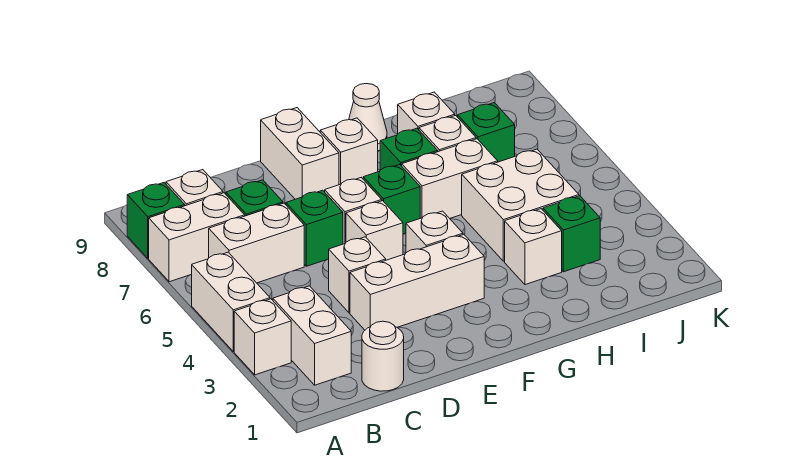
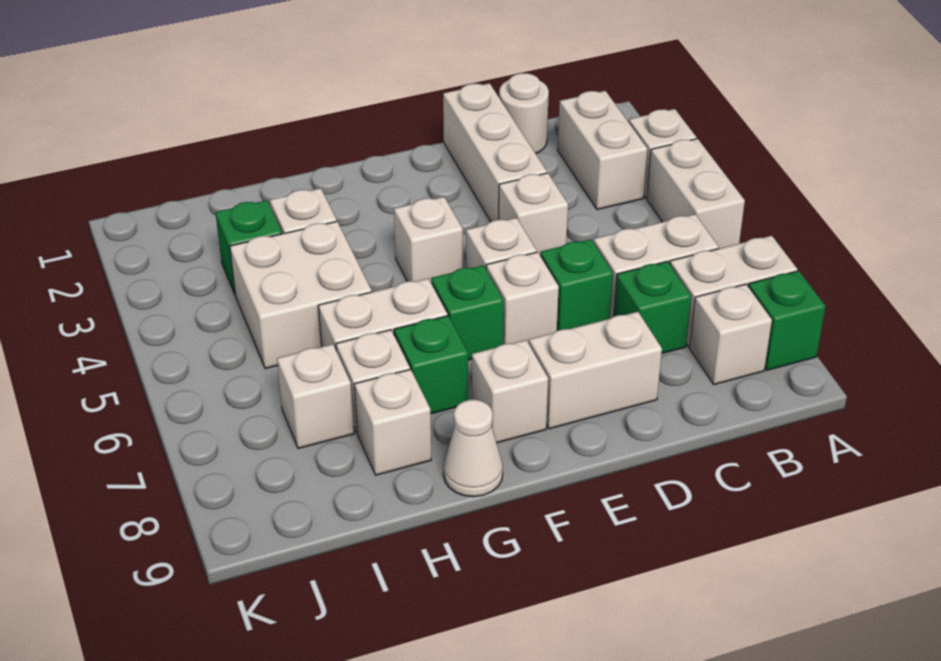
white 1x3 brick [350,235,484,330] -> white 1x3 brick turned to [443,83,547,222]
white 1x2 brick [261,108,339,199] -> white 1x2 brick turned to [529,312,662,429]
green 1x1 brick [458,103,515,162] -> white 1x1 brick [277,344,354,449]

